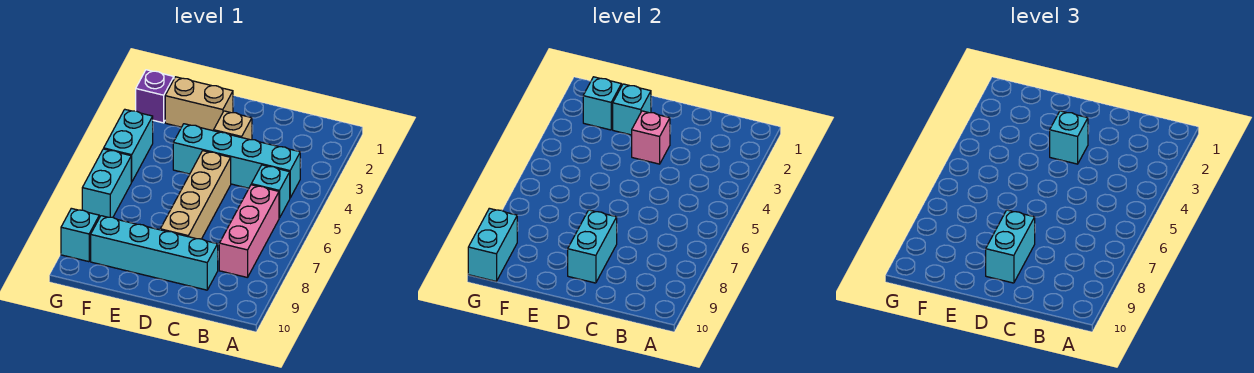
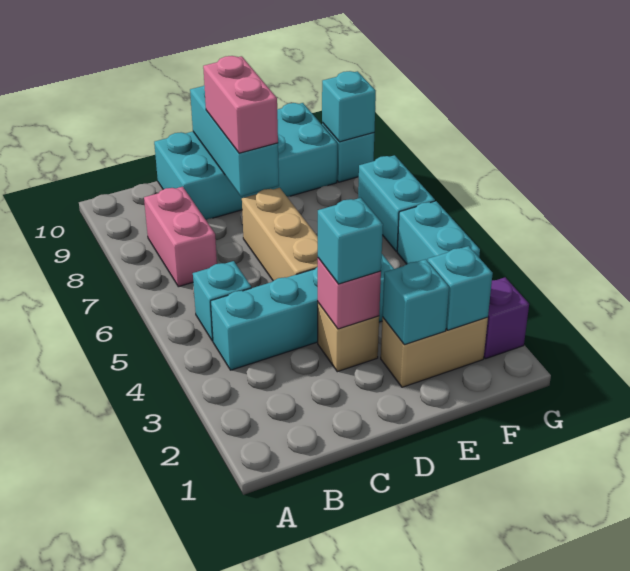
pink 1x3 brick [219,185,279,278] -> pink 1x2 brick [144,187,217,287]
cyan 1x4 brick [91,216,218,290] -> cyan 2x4 brick [154,103,337,220]
tan 1x4 brick [160,151,231,239] -> tan 1x3 brick [242,188,318,281]
cyan 1x2 brick [568,210,617,283] -> cyan 1x3 brick [190,85,279,197]
cyan 1x2 brick [986,210,1035,283] -> pink 1x2 brick [203,56,278,153]
cyan 1x2 brick [468,208,517,281] -> cyan 1x1 brick [322,71,376,142]

